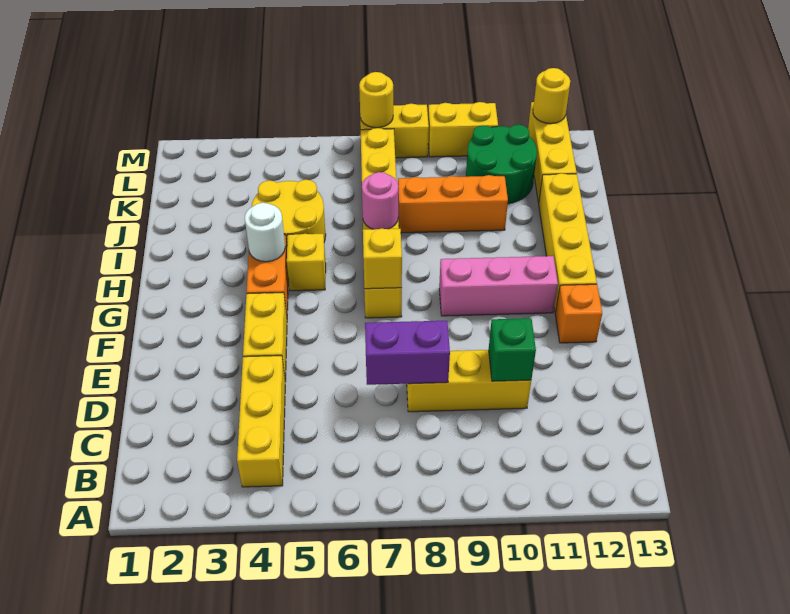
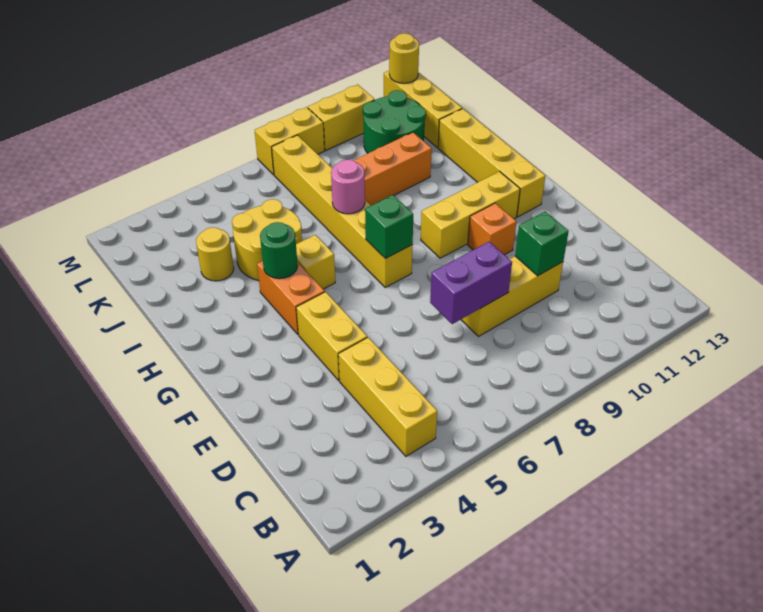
orange 1x1 brick [555,284,602,343] -> orange 1x1 brick moved to [468,203,516,255]
yellow 1x1 brick [363,228,402,289] -> green 1x1 brick [365,195,413,259]
pink 1x3 brick [439,256,558,316] -> yellow 1x3 brick [421,171,520,258]
white 1x1 round brick [245,203,285,262] -> green 1x1 round brick [260,222,298,279]
yellow 1x1 round brick [359,72,393,128] -> yellow 1x1 round brick moved to [196,227,234,281]

